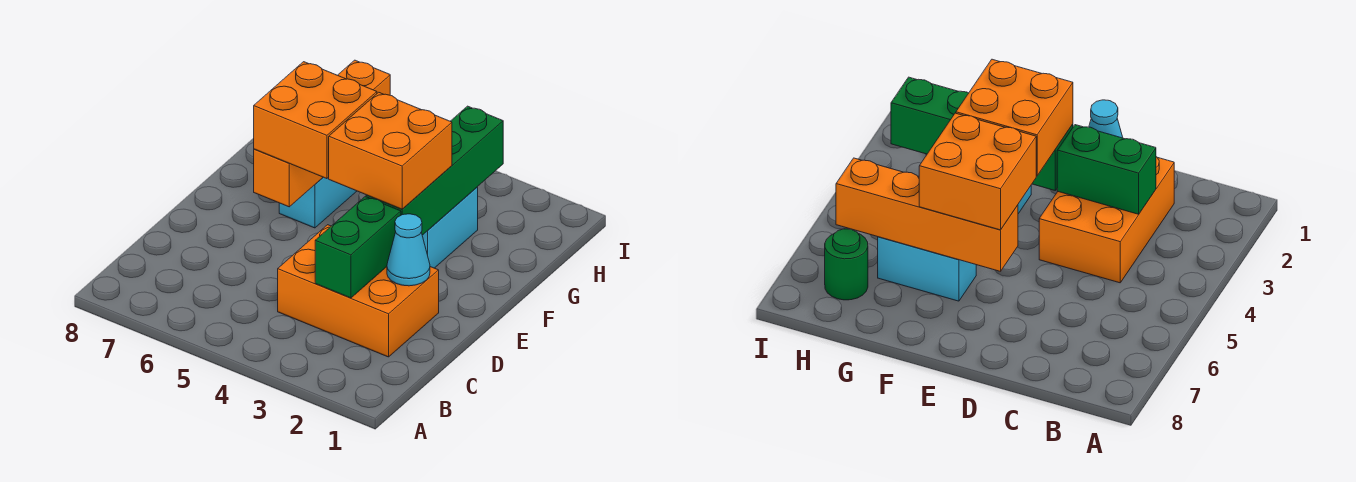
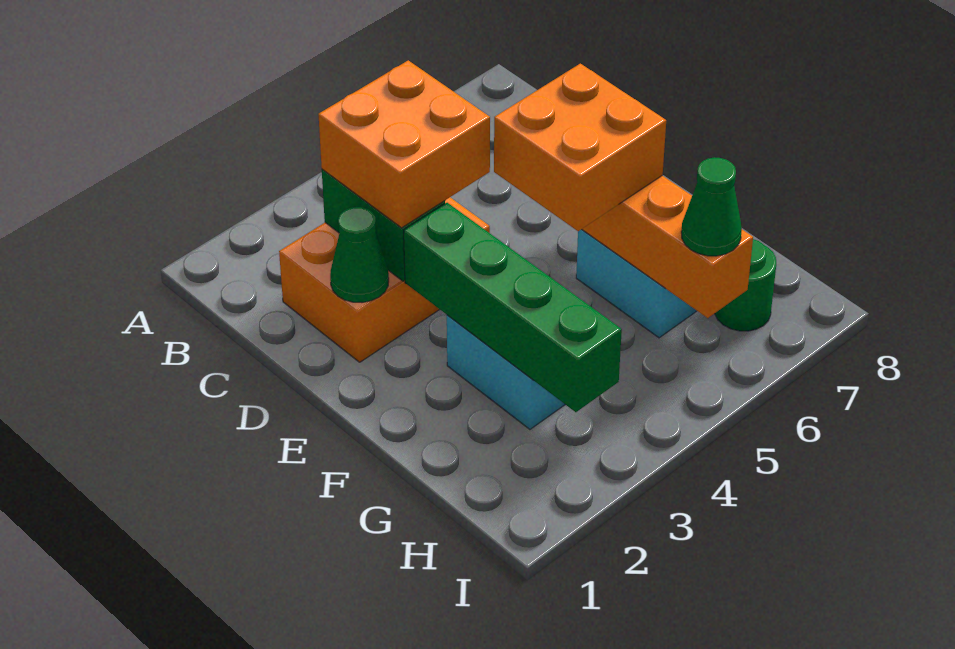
cyan 1x1 cone [387,214,430,286] -> green 1x1 cone [330,207,389,303]
orange 2x2 brick [329,92,452,209] -> orange 2x2 brick moved to [318,60,490,228]
none -> green 1x1 cone [681,157,742,256]

